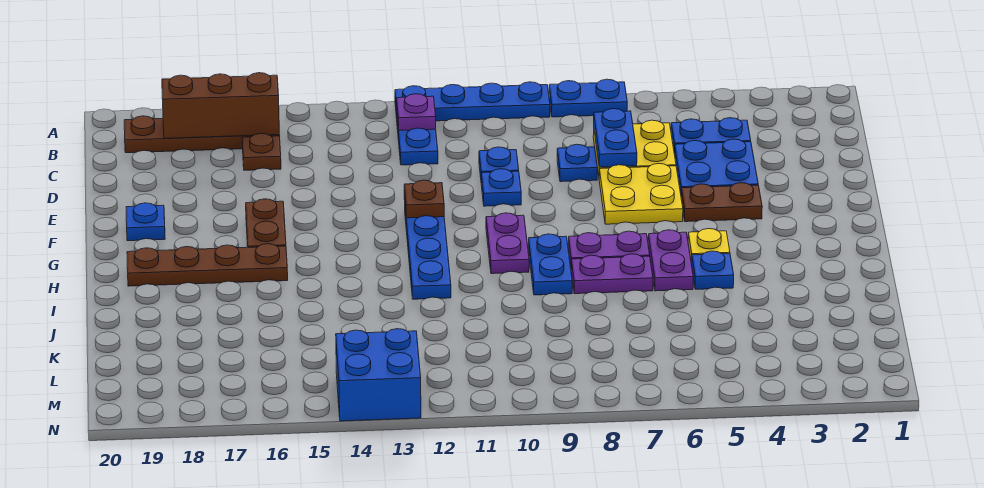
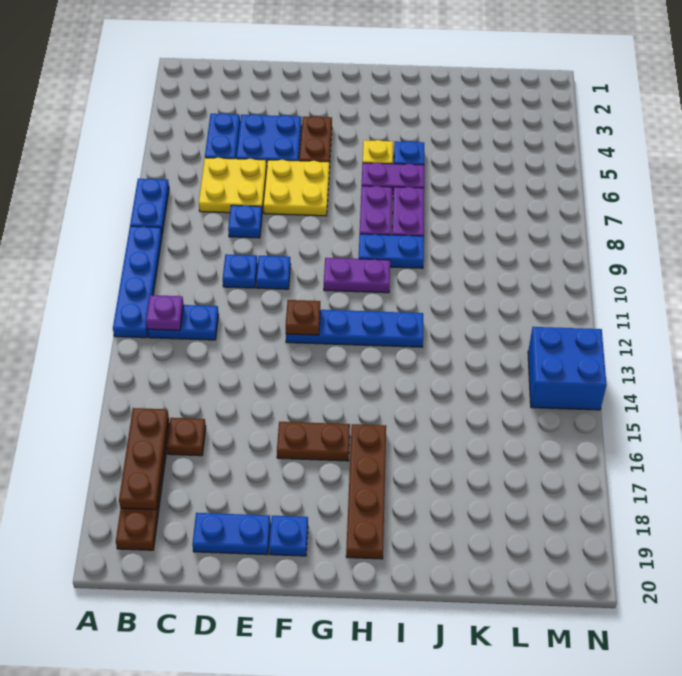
brown 1x3 brick [162,73,279,138] -> brown 1x3 plate [119,408,169,509]
blue 1x2 plate [594,109,637,167] -> blue 1x2 plate moved to [192,513,270,555]

